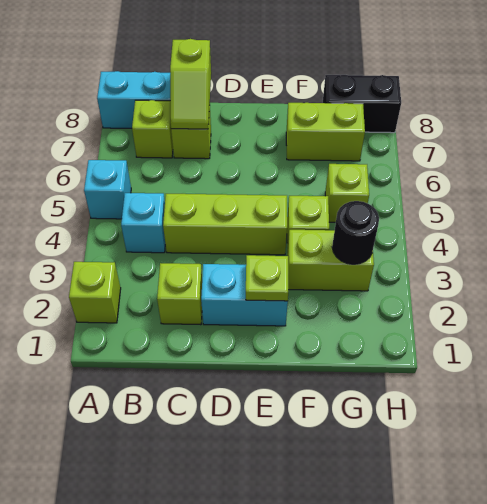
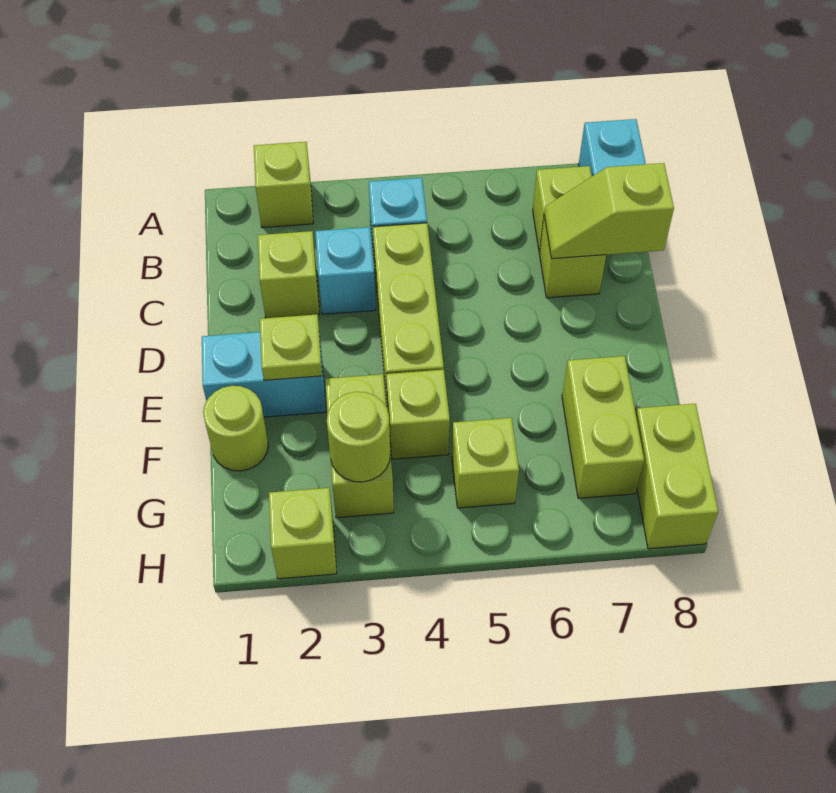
cyan 1x1 brick [84,160,131,219] -> cyan 1x1 brick moved to [315,227,376,314]
cyan 1x2 brick [201,264,288,326] -> cyan 1x2 brick turned to [202,332,326,417]
none -> lime 1x1 round brick [203,386,268,471]
black 1x1 round brick [332,201,379,264] -> lime 1x1 round brick [327,392,390,482]
black 1x2 brick [323,75,401,133] -> lime 1x2 brick [636,404,718,549]
none -> lime 1x1 brick [269,488,337,579]

